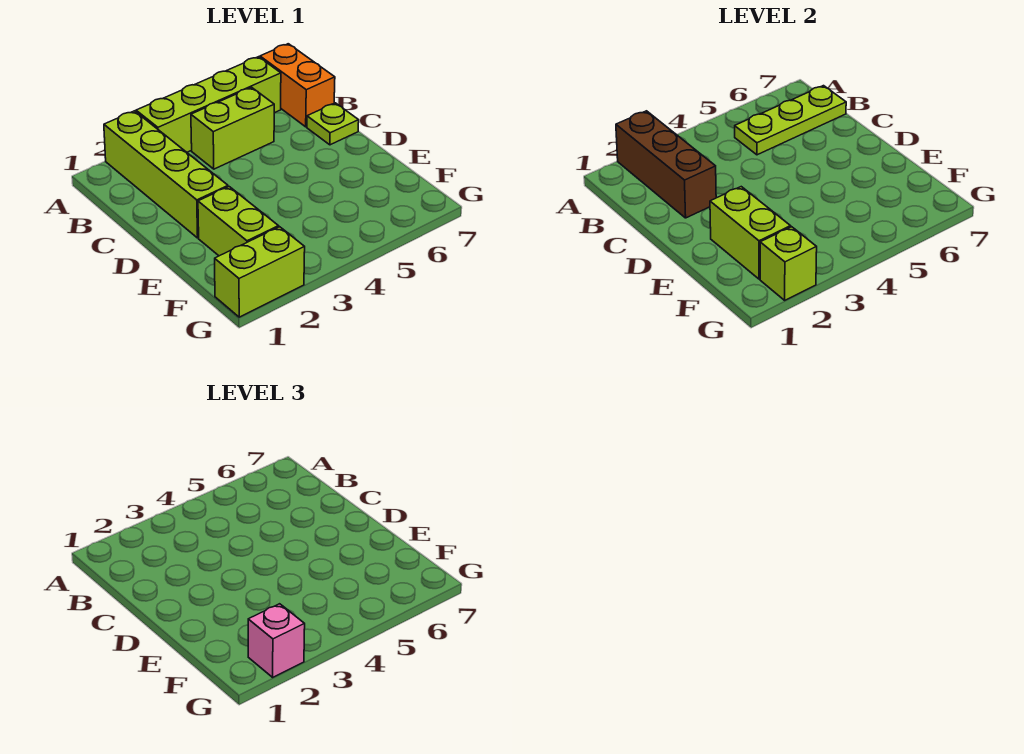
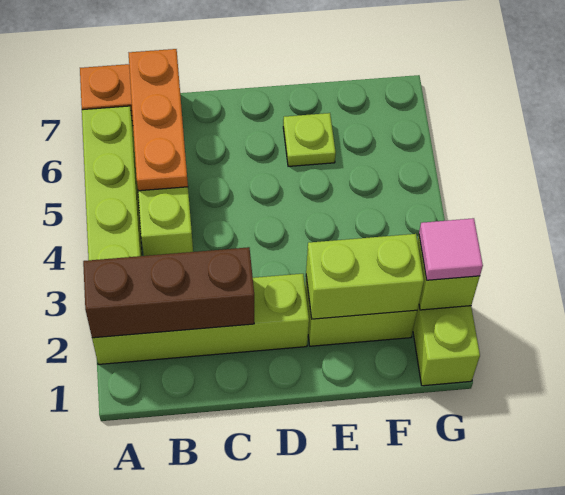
lime 1x3 plate [735,86,846,155] -> orange 1x3 plate [129,49,188,191]
lime 1x1 plate [307,103,359,145] -> lime 1x1 plate moved to [283,113,336,166]
pink 1x1 brick [248,604,305,677] -> pink 1x1 tile [419,218,483,280]

